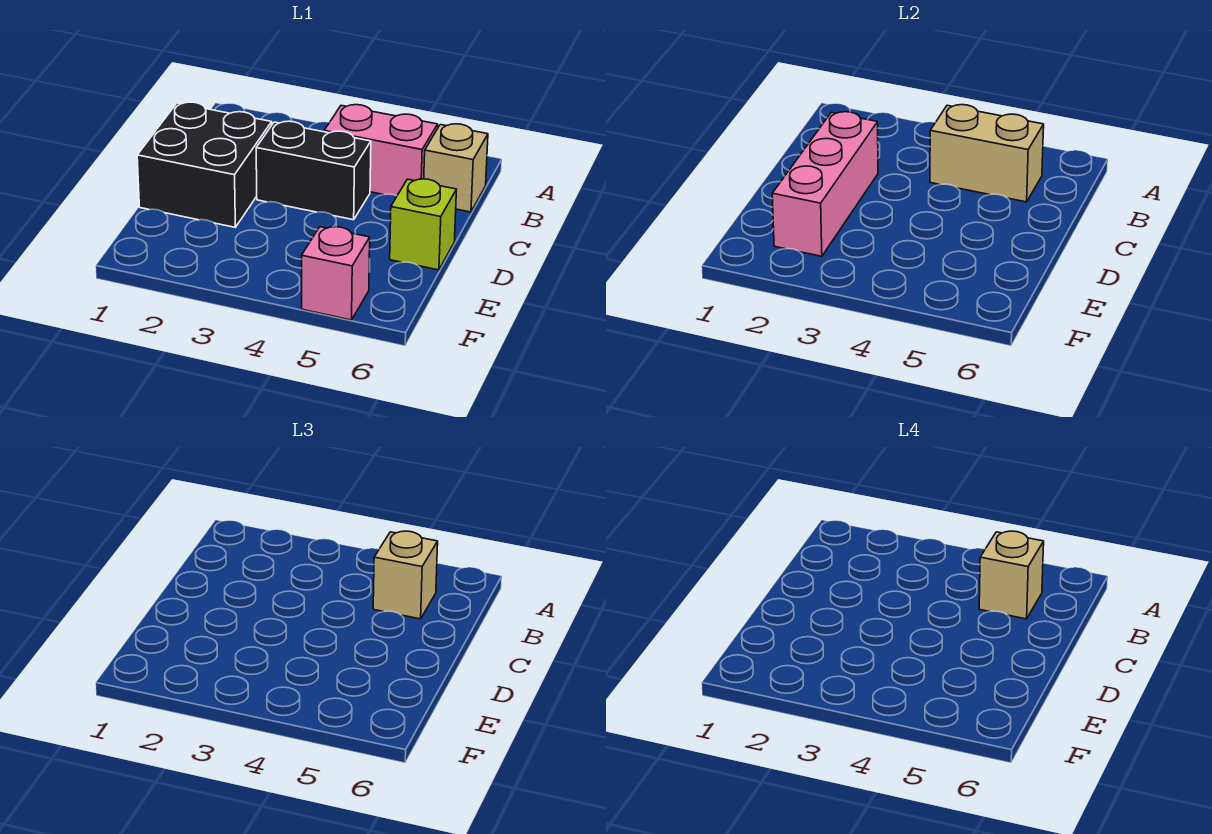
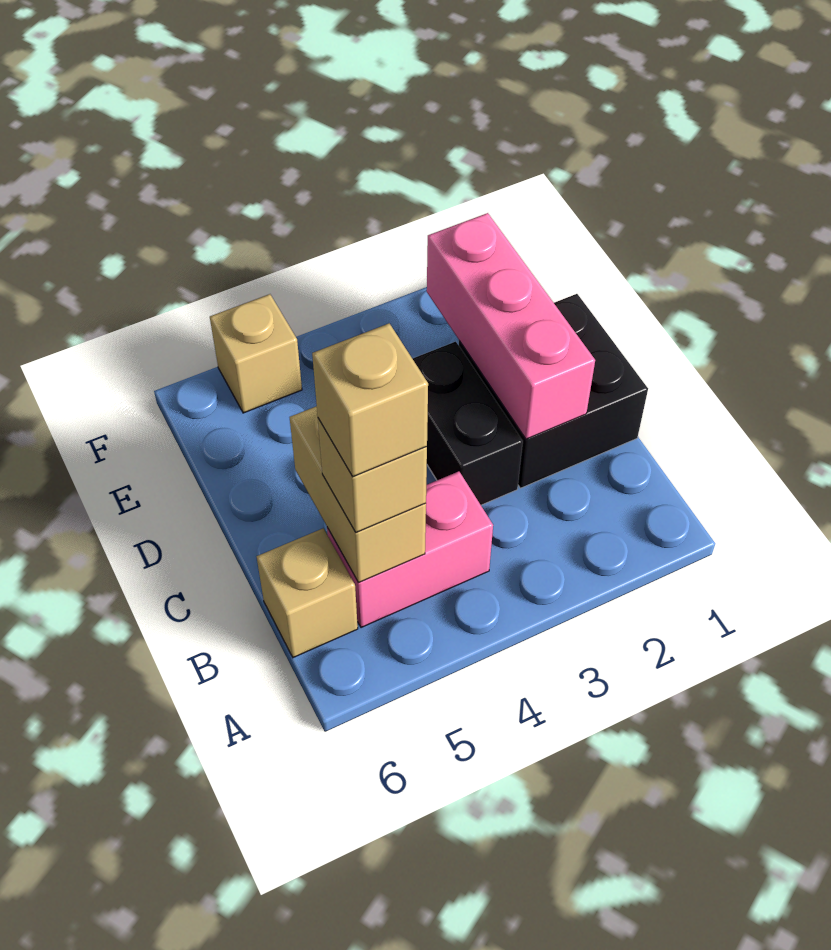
tan 1x2 brick [930,105,1044,202] -> tan 1x2 brick turned to [290,406,426,583]
black 1x2 brick [256,121,371,220] -> black 1x2 brick turned to [412,342,523,505]
lime 1x1 brick [390,179,457,270] -> none
pink 1x1 brick [302,227,370,320] -> tan 1x1 brick [210,294,302,413]

